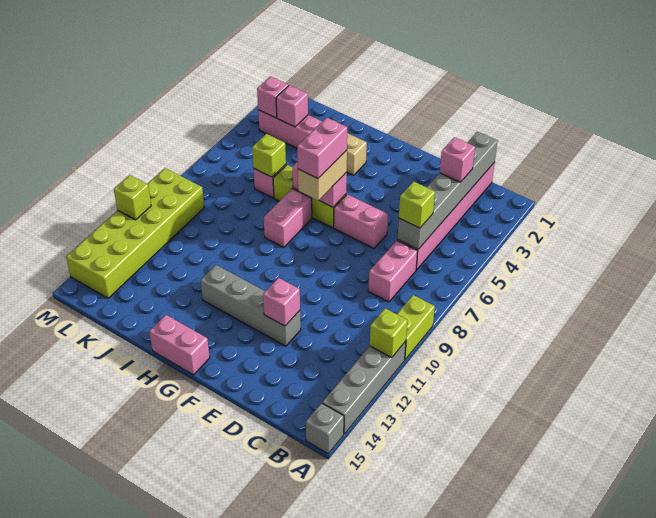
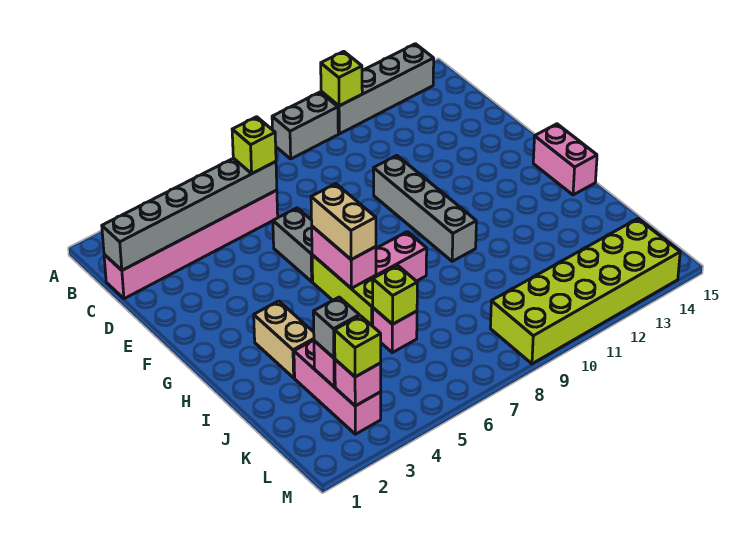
lime 1x2 brick [397,295,435,359] -> grey 1x2 brick [272,92,338,159]
grey 1x1 brick [306,403,344,454] -> grey 1x1 brick moved to [313,297,359,358]
pink 1x1 brick [440,137,475,182] -> none
pink 1x2 brick [368,241,418,302] -> none
pink 1x2 brick [334,194,388,248] -> grey 1x2 brick [273,208,313,282]
grey 1x4 brick [201,265,301,346] -> grey 1x4 brick moved to [373,156,476,261]
pink 1x1 brick [263,278,300,326] -> none
tan 1x2 brick [298,150,347,201] -> tan 1x2 brick turned to [311,184,376,260]
pink 1x2 brick [297,118,347,179] -> none
lime 1x1 brick [114,175,151,220] -> lime 1x1 brick moved to [335,316,381,377]

